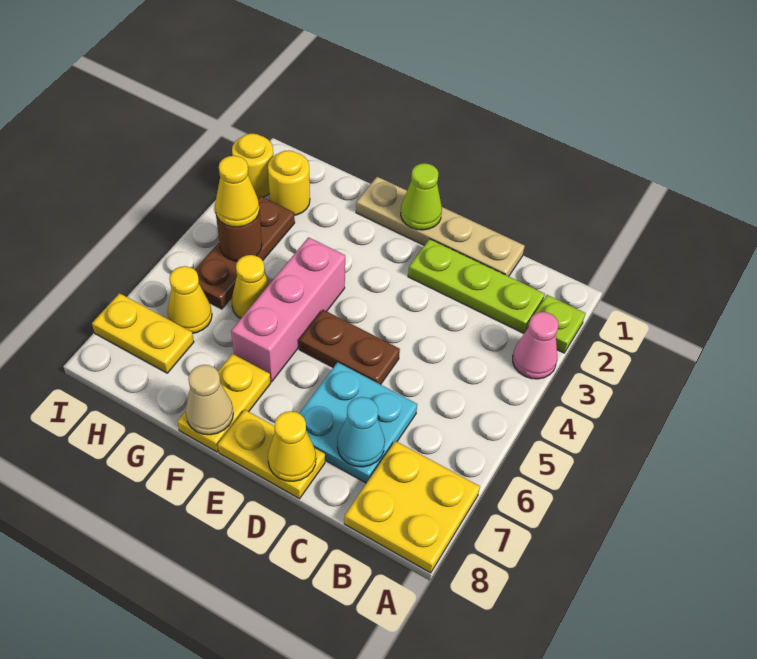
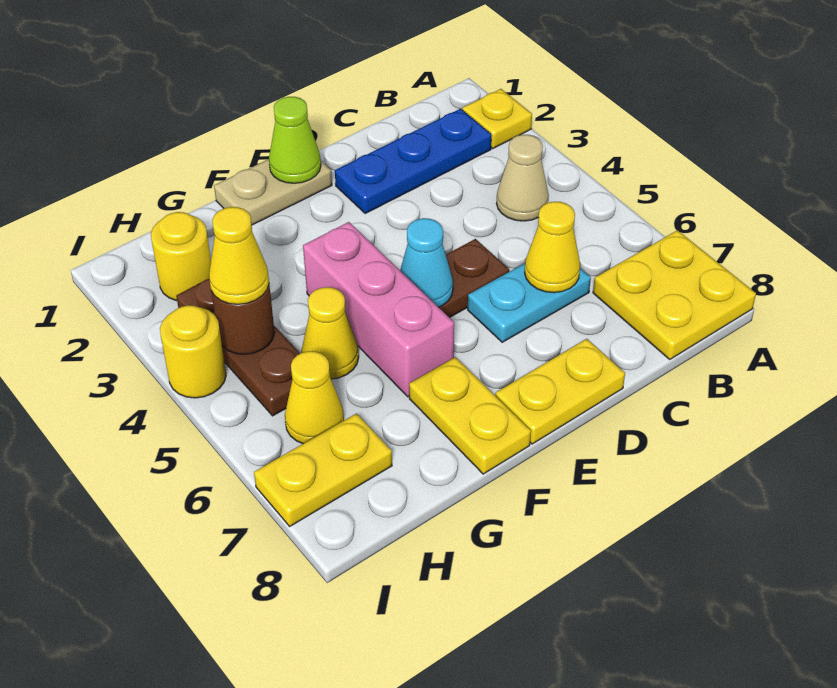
lime 1x1 plate [527,295,585,353] -> yellow 1x1 plate [462,89,532,148]
pink 1x1 cone [513,312,558,379] -> none
lime 1x3 plate [408,239,545,333] -> blue 1x3 plate [335,109,491,213]
tan 1x4 plate [356,177,525,276] -> tan 1x2 plate [214,159,332,225]
cyan 2x2 plate [299,362,417,483] -> cyan 1x2 plate [468,263,591,342]
cyan 1x1 cone [337,397,385,467] -> cyan 1x1 cone moved to [400,218,453,307]
yellow 1x1 cone [268,411,316,481] -> yellow 1x1 cone moved to [525,202,580,293]
tan 1x1 cone [186,365,233,435] -> tan 1x1 cone moved to [497,135,549,221]
yellow 1x1 round brick [232,134,273,198] -> yellow 1x1 round brick moved to [160,305,226,398]

